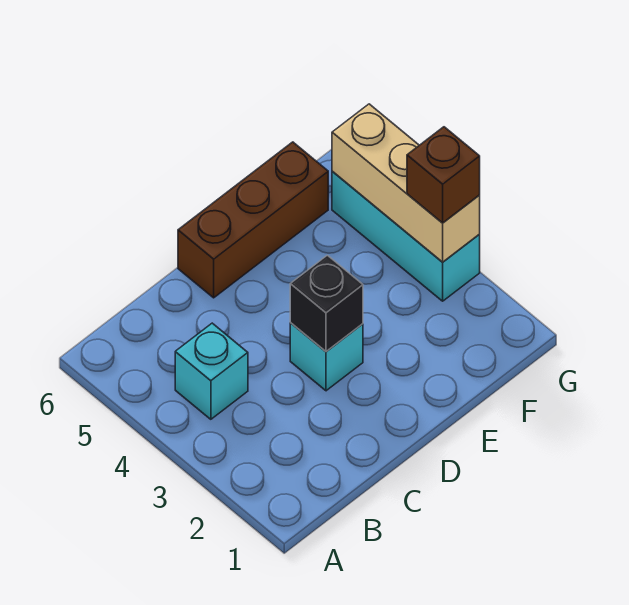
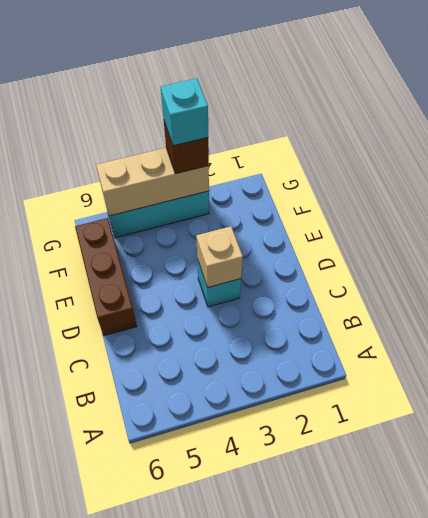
cyan 1x1 brick [175,323,248,419] -> cyan 1x1 brick moved to [160,78,208,146]
black 1x1 brick [290,255,363,351] -> tan 1x1 brick [196,226,243,288]

